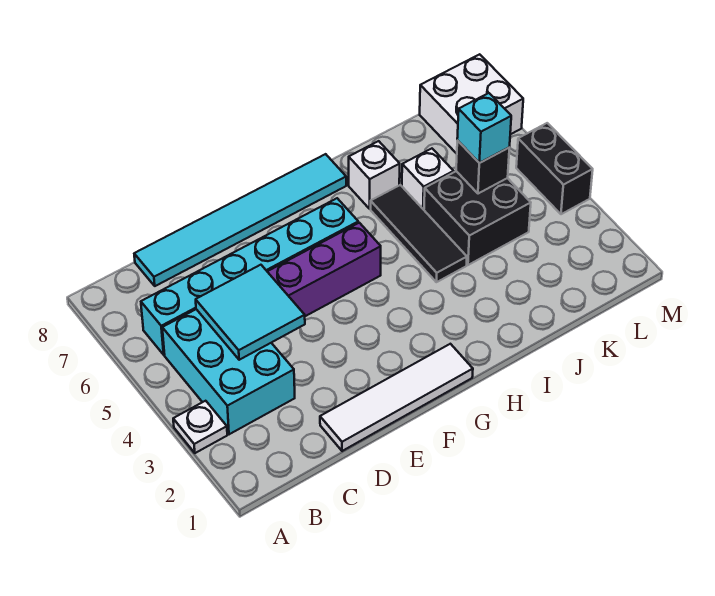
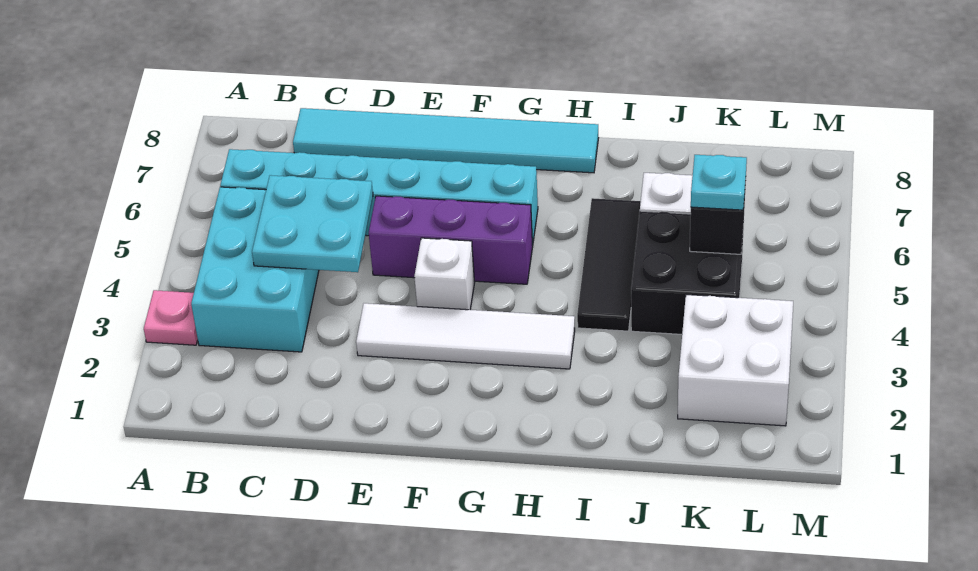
white 1x1 plate [173,401,227,453] -> pink 1x1 plate [144,290,198,345]
cyan 2x2 tile [196,265,305,360] -> cyan 2x2 plate [252,175,373,272]
white 1x4 tile [320,344,473,451] -> white 1x4 tile moved to [356,303,575,369]
white 1x1 brick [349,141,400,209] -> white 1x1 brick moved to [414,238,475,310]
cyan 1x1 brick [457,93,511,163] -> cyan 1x1 plate [691,155,747,210]
white 2x2 brick [420,54,523,154] -> white 2x2 brick moved to [678,295,793,426]
black 1x2 brick [516,123,593,214] -> none

